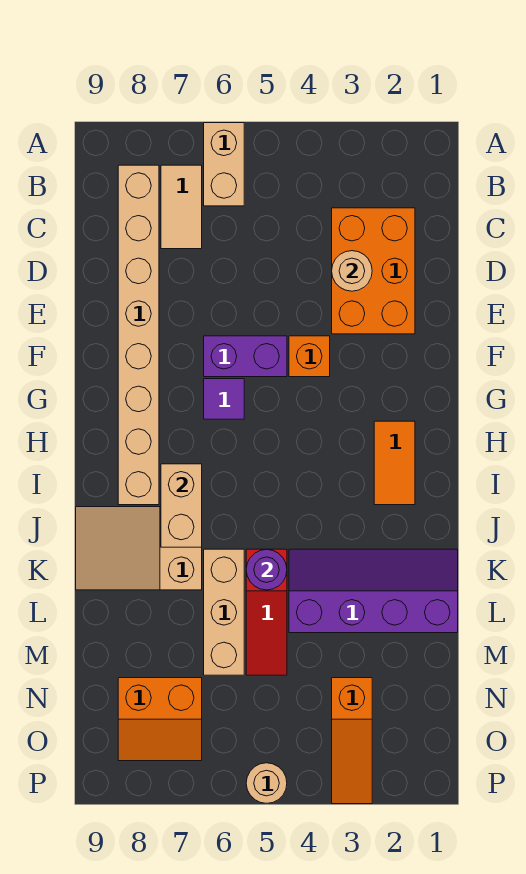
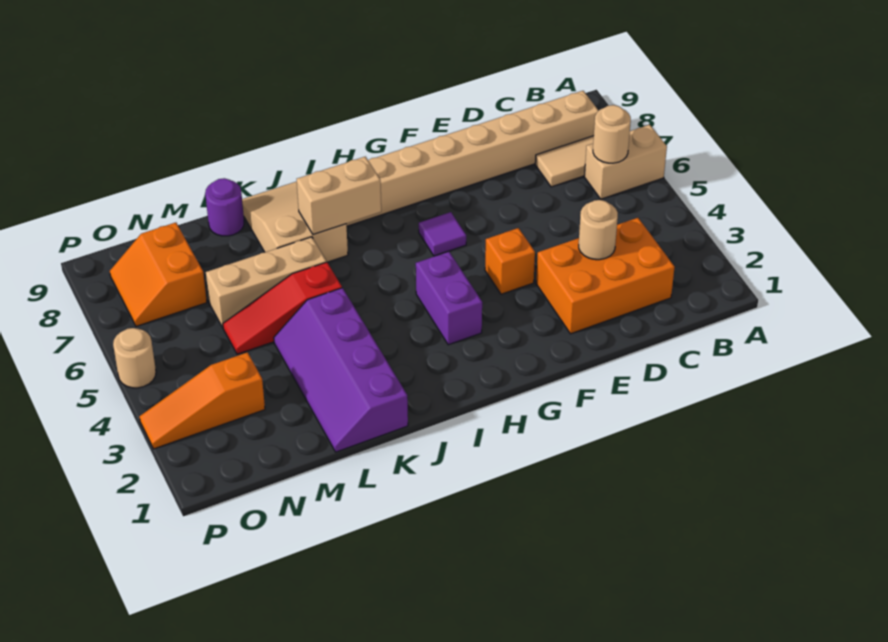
none -> tan 1x1 round brick [593,105,631,163]
purple 1x2 brick [204,336,287,377] -> purple 1x2 brick moved to [416,252,482,345]
orange 1x2 tile [374,421,415,505] -> none
purple 2x4 slope [289,549,458,633] -> purple 2x4 slope turned to [274,288,408,452]
purple 1x1 round brick [246,549,287,590] -> purple 1x1 round brick moved to [205,178,244,236]

